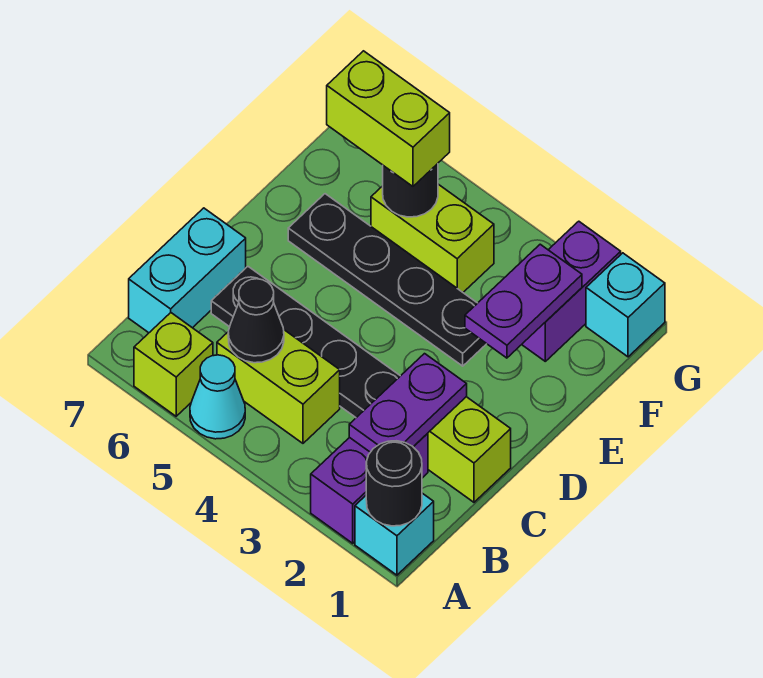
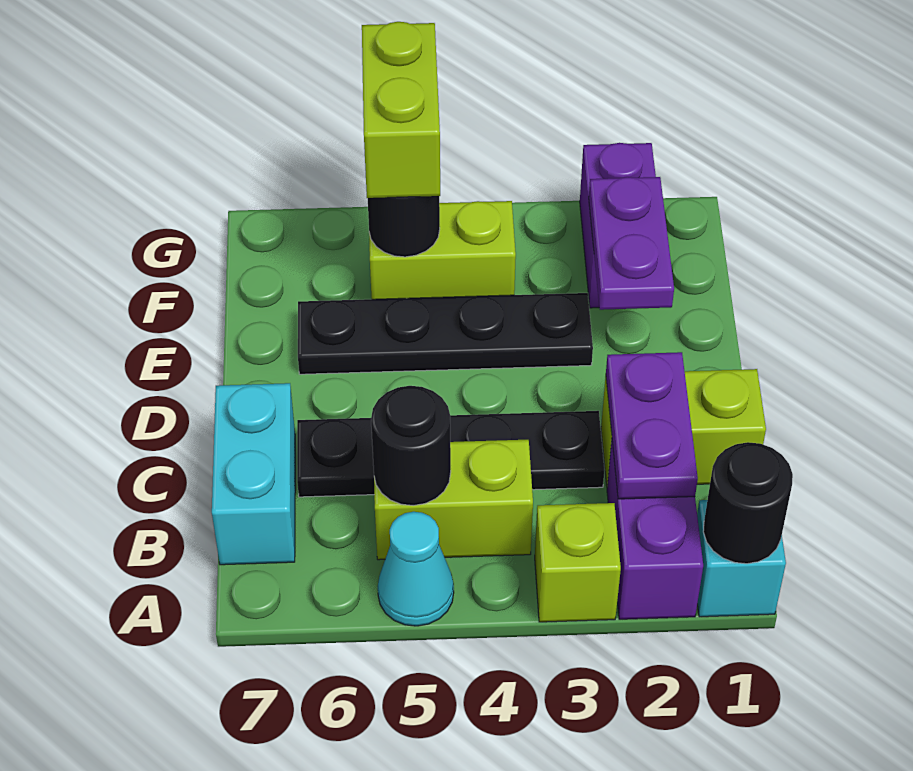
lime 1x1 brick [134,313,213,416] -> lime 1x1 brick moved to [535,503,621,622]
black 1x1 cone [228,279,284,363] -> black 1x1 round brick [371,386,451,506]
lime 1x2 brick [327,51,450,186] -> lime 1x2 brick turned to [362,22,440,198]
cyan 1x1 brick [586,253,665,357] -> none

